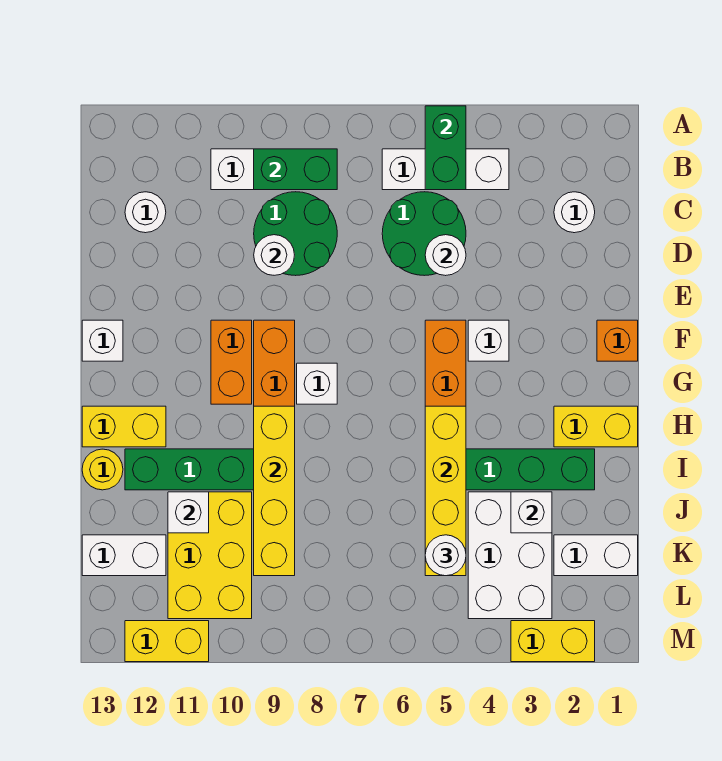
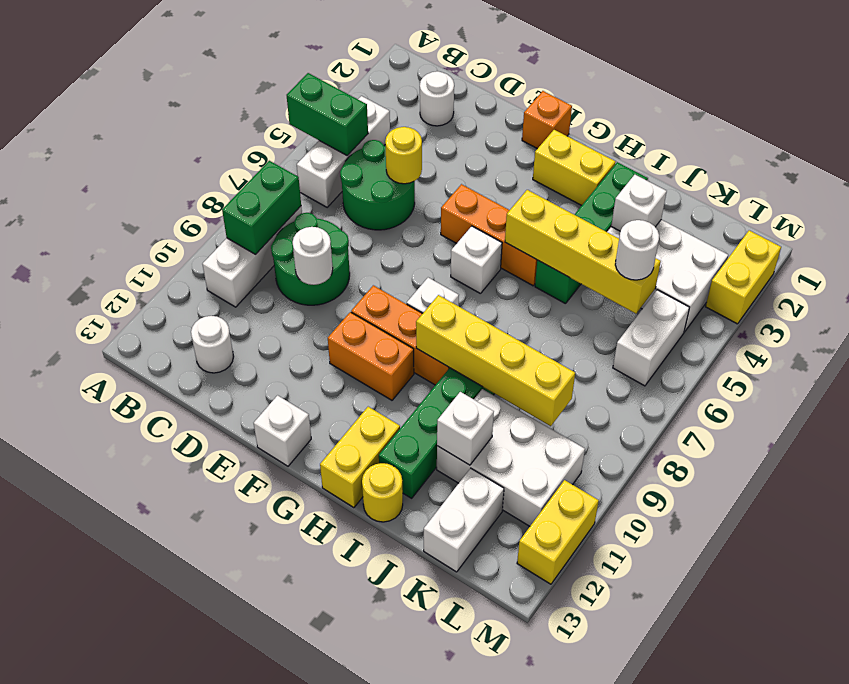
white 1x1 round brick [425,235,466,276] -> yellow 1x1 round brick [385,127,422,184]
white 1x1 brick [468,320,509,361] -> white 1x1 brick moved to [451,226,502,294]
yellow 1x2 brick [554,406,638,447] -> yellow 1x2 brick turned to [533,130,615,205]
yellow 2x3 brick [168,492,252,619] -> white 2x3 brick [437,389,585,526]
white 1x2 brick [554,535,638,576] -> white 1x2 brick moved to [613,290,690,386]

